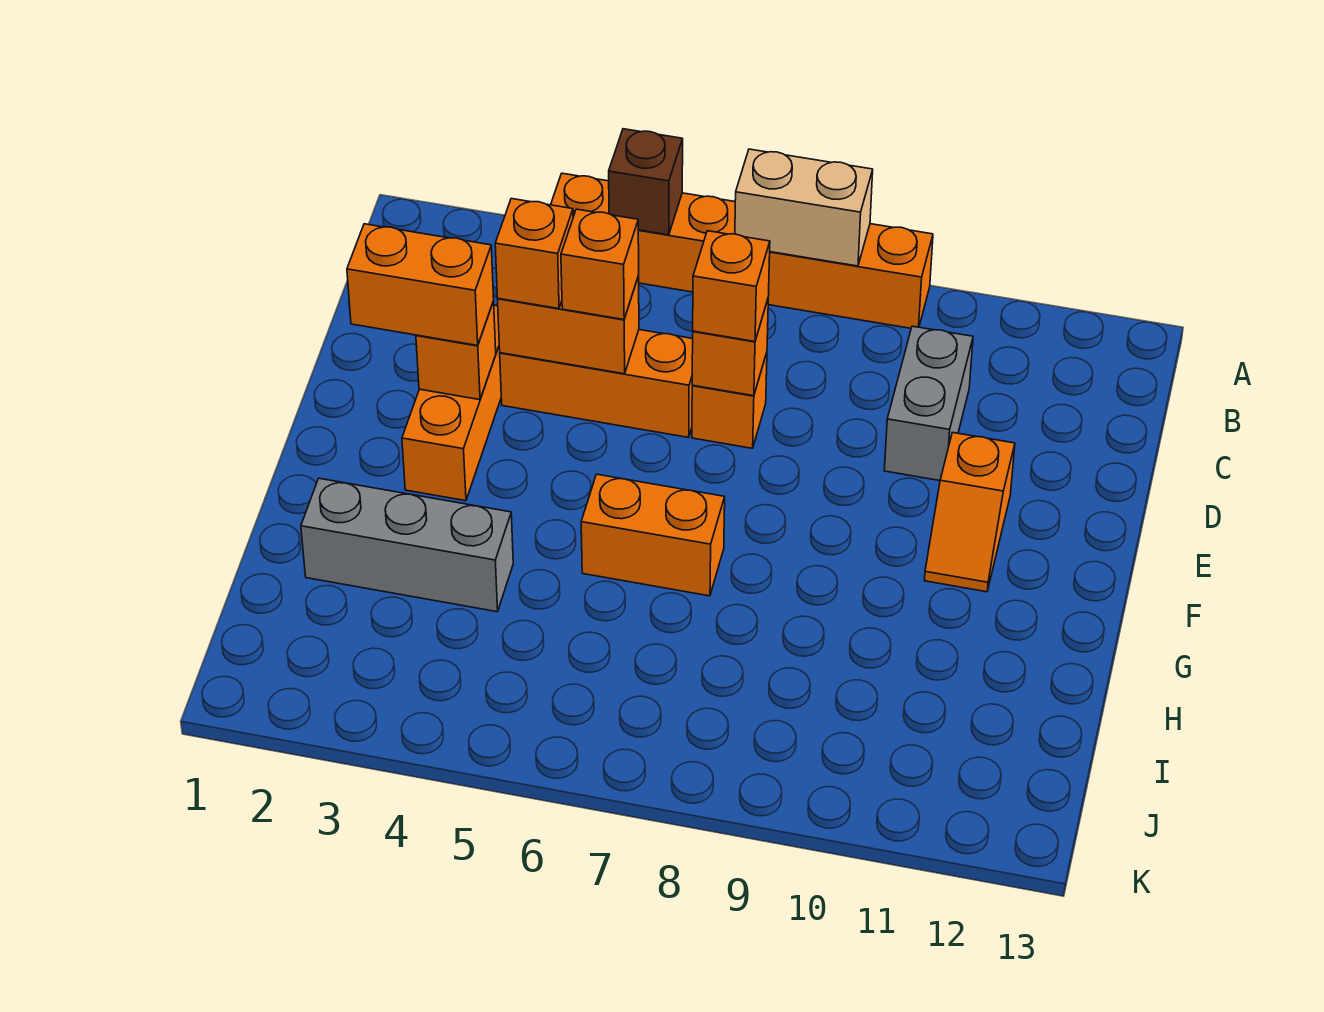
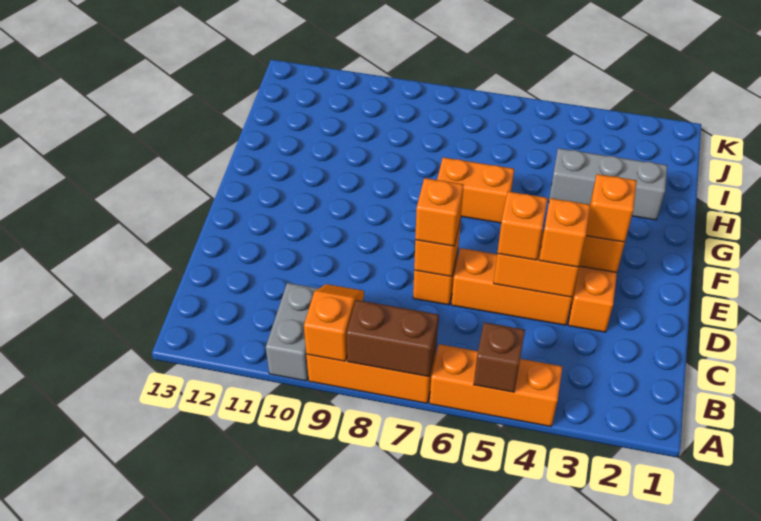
tan 1x2 brick [735,149,873,266] -> brown 1x2 brick [346,300,439,377]
grey 1x2 brick [884,326,973,481] -> grey 1x2 brick moved to [266,283,319,381]
orange 1x2 brick [347,224,494,345] -> orange 1x1 brick [586,174,637,242]
orange 1x2 slope [924,433,1015,592] -> orange 1x2 slope moved to [304,284,364,361]

